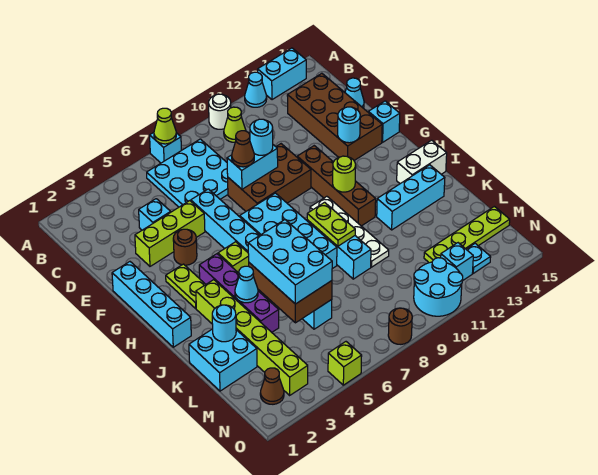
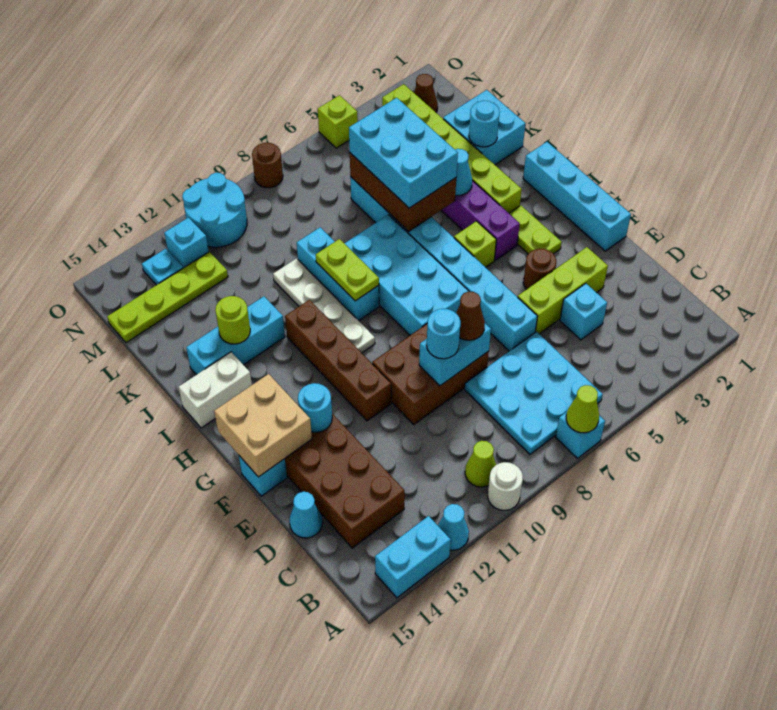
none -> tan 2x2 brick [214,374,312,477]
lime 1x1 round brick [333,156,356,192] -> lime 1x1 round brick moved to [215,296,250,344]

